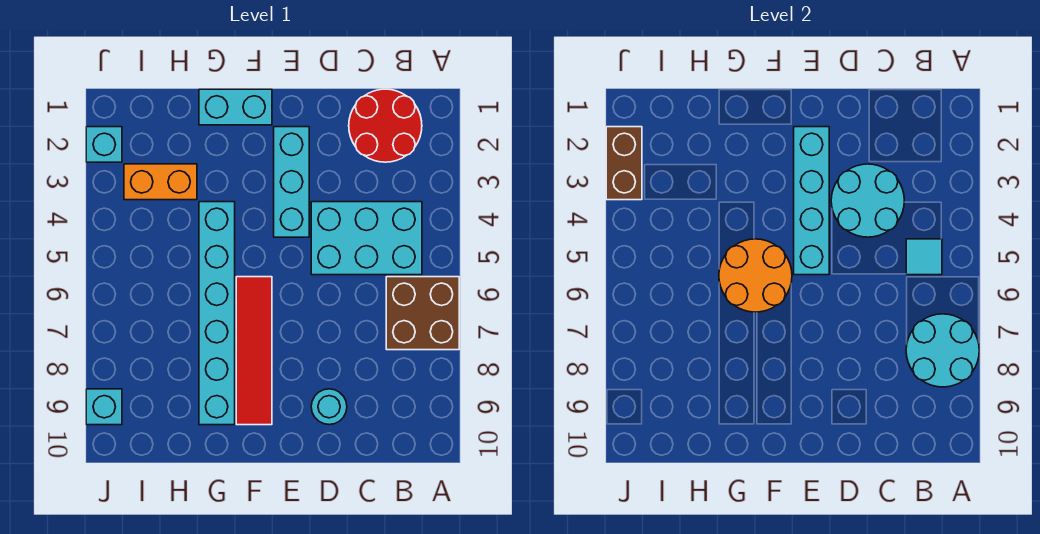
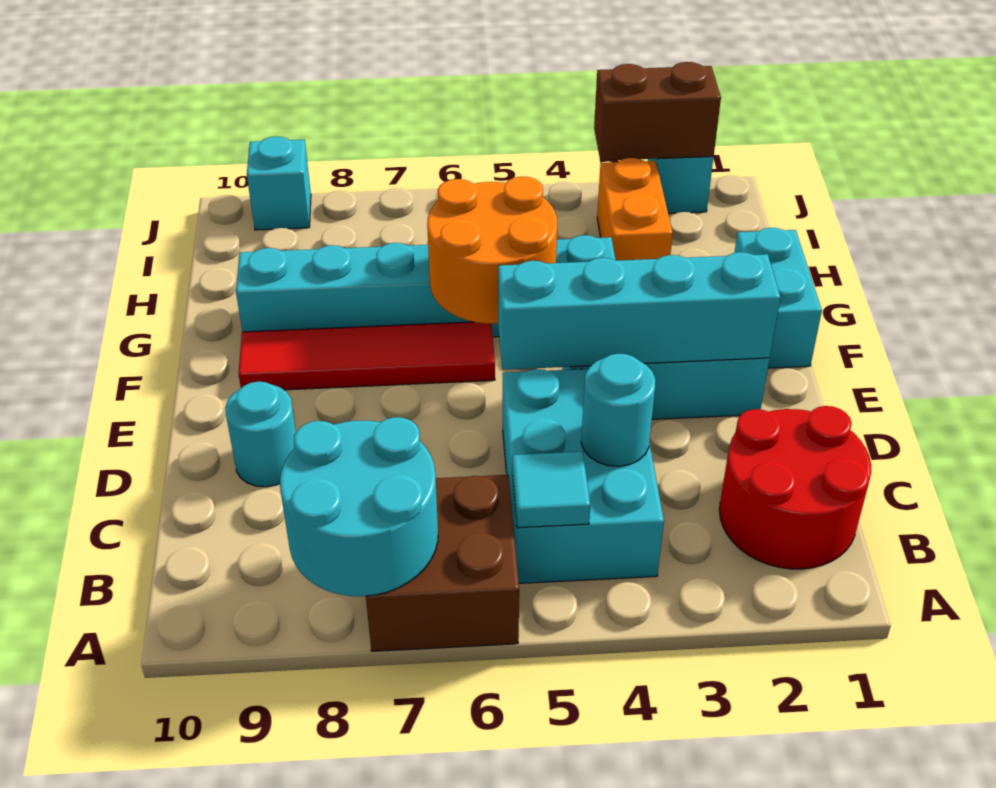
cyan 2x2 round brick [831,164,904,237] -> cyan 1x1 round brick [581,354,655,466]

